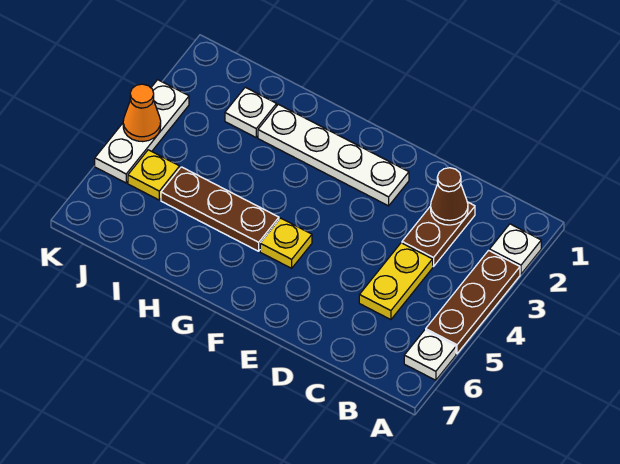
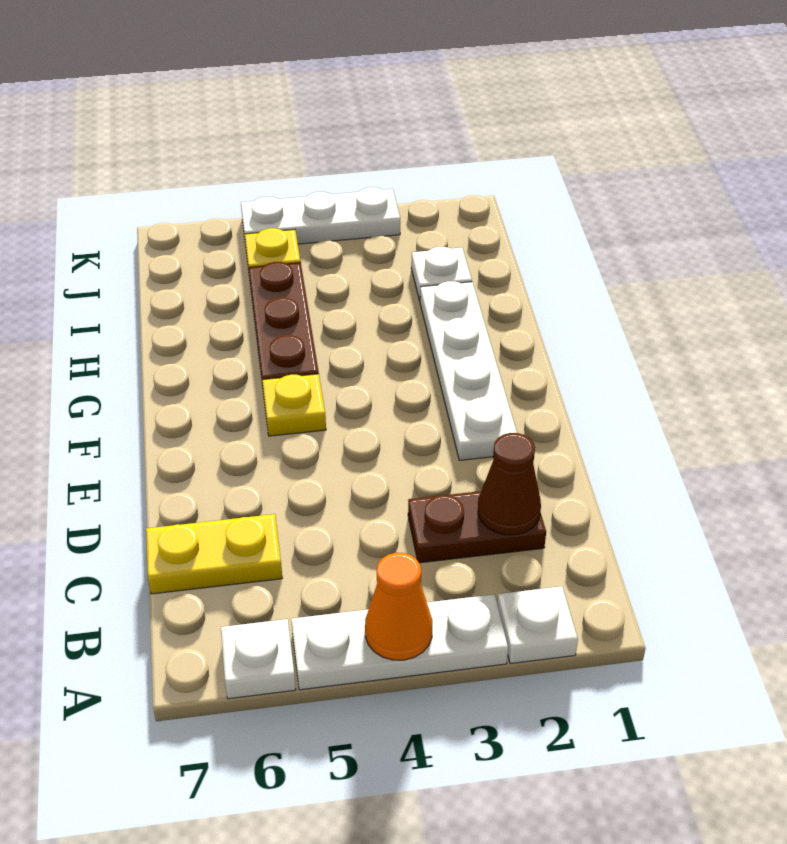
brown 1x3 plate [426,250,520,354] -> white 1x3 plate [291,594,508,690]
yellow 1x2 plate [359,243,433,320] -> yellow 1x2 plate moved to [146,514,282,594]
orange 1x1 cone [123,84,161,142] -> orange 1x1 cone moved to [365,553,432,660]

